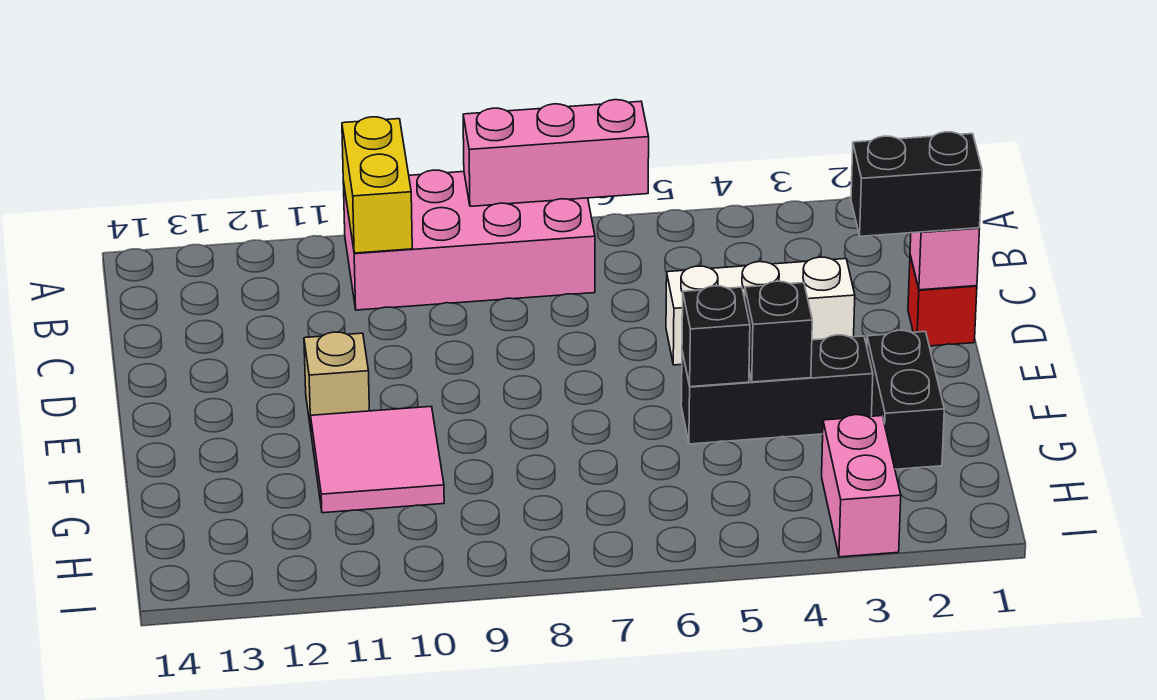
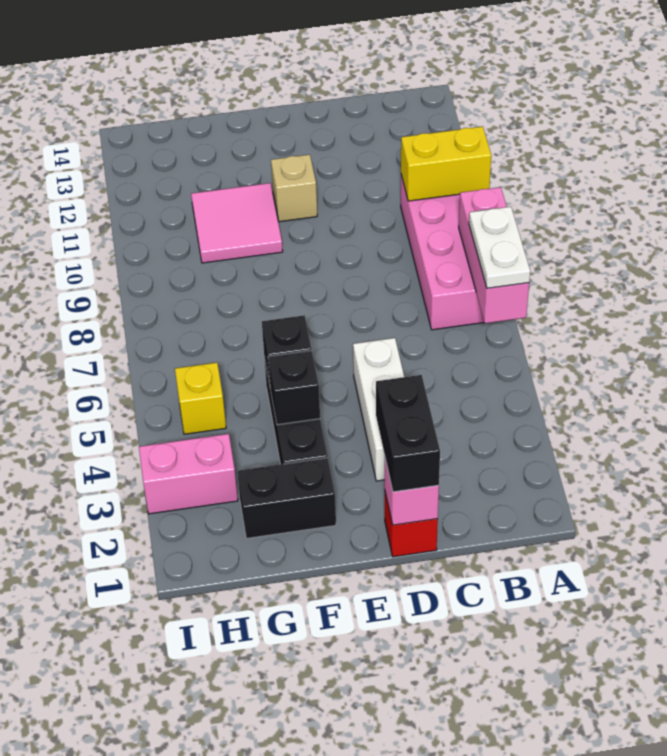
none -> white 1x2 plate [469,207,530,288]
none -> yellow 1x1 brick [175,363,226,434]

